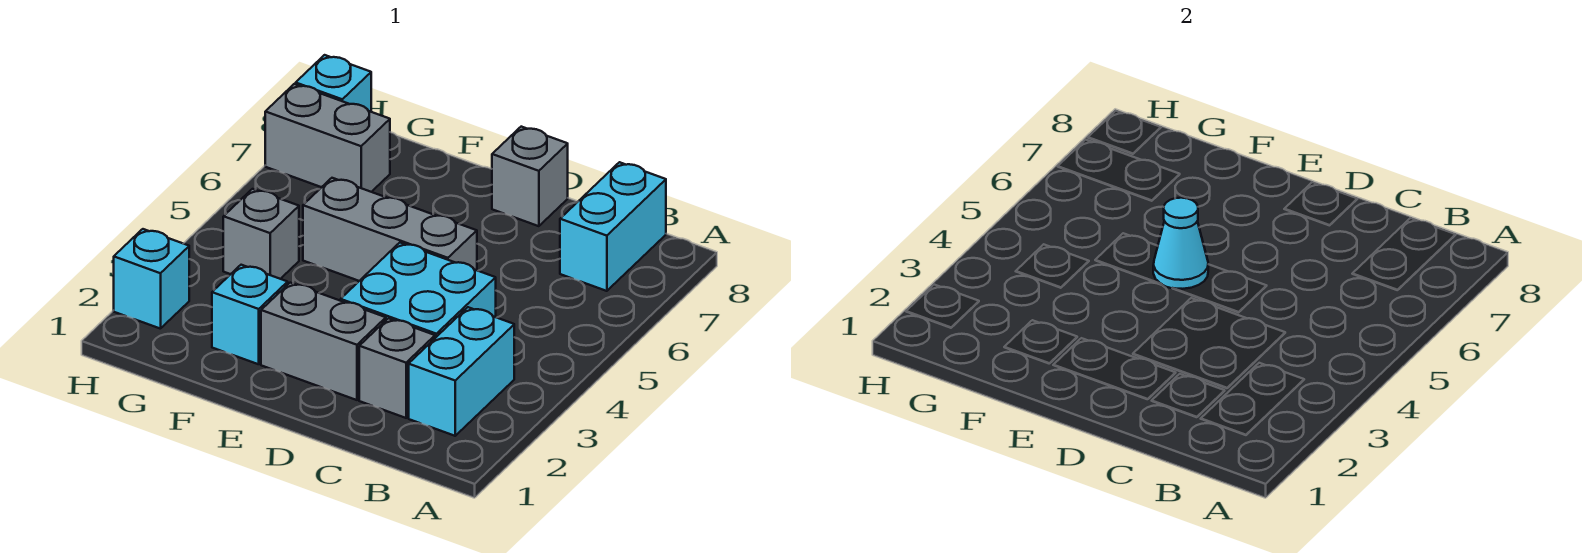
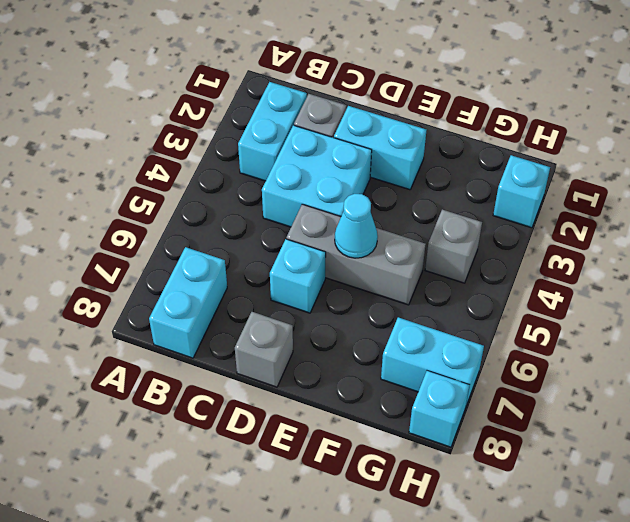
grey 1x2 brick [261,283,386,400] -> cyan 1x2 brick [334,106,426,190]
cyan 1x1 brick [212,265,288,364] -> cyan 1x1 brick moved to [270,239,326,313]
grey 1x2 brick [265,84,390,192] -> cyan 1x2 brick [381,317,484,408]

